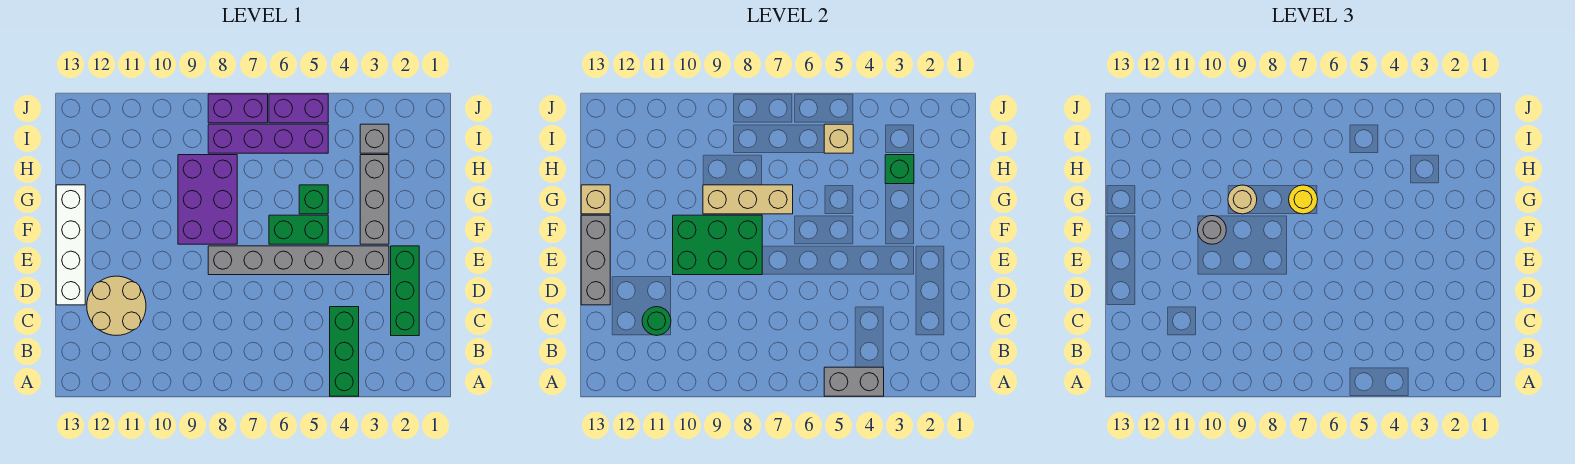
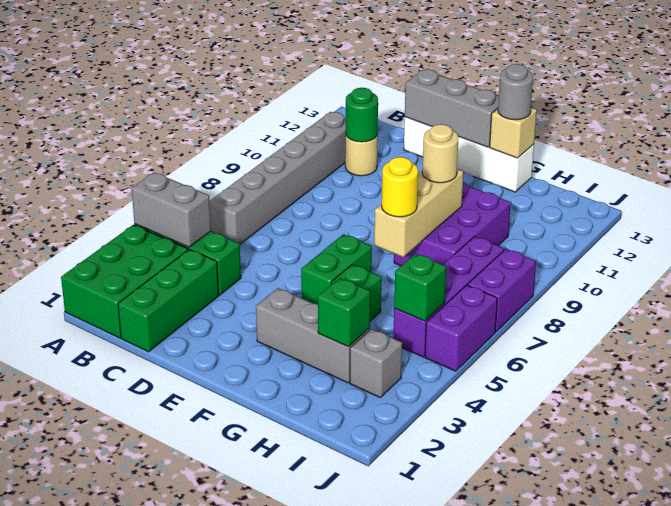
grey 1x2 brick [824,367,884,396] -> grey 1x2 brick turned to [132,172,211,247]
green 1x3 brick [391,246,419,336] -> green 1x3 brick turned to [118,249,219,352]
tan 2x2 round brick [87,276,146,336] -> tan 1x1 round brick [345,134,378,176]
grey 1x6 brick [208,246,389,275] -> grey 1x6 brick moved to [210,112,346,244]
green 2x3 brick [673,215,762,275] -> green 2x3 brick moved to [61,225,188,338]
purple 2x3 brick [178,155,237,244] -> purple 2x3 brick turned to [394,182,511,266]
grey 1x1 round brick [1198,216,1226,244] -> grey 1x1 round brick moved to [498,64,533,120]
tan 1x1 brick [824,124,853,153] -> green 1x1 brick [394,254,446,321]

